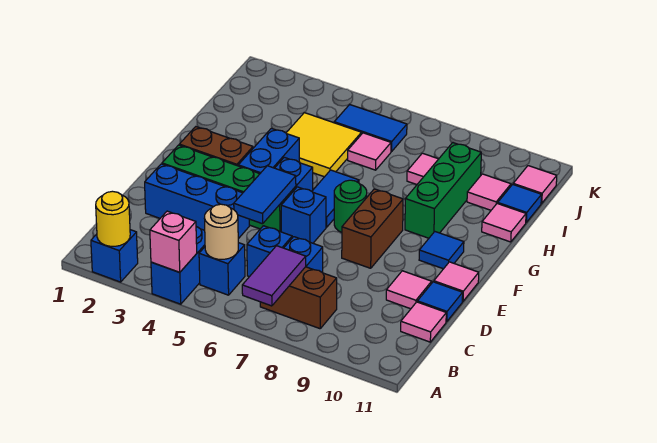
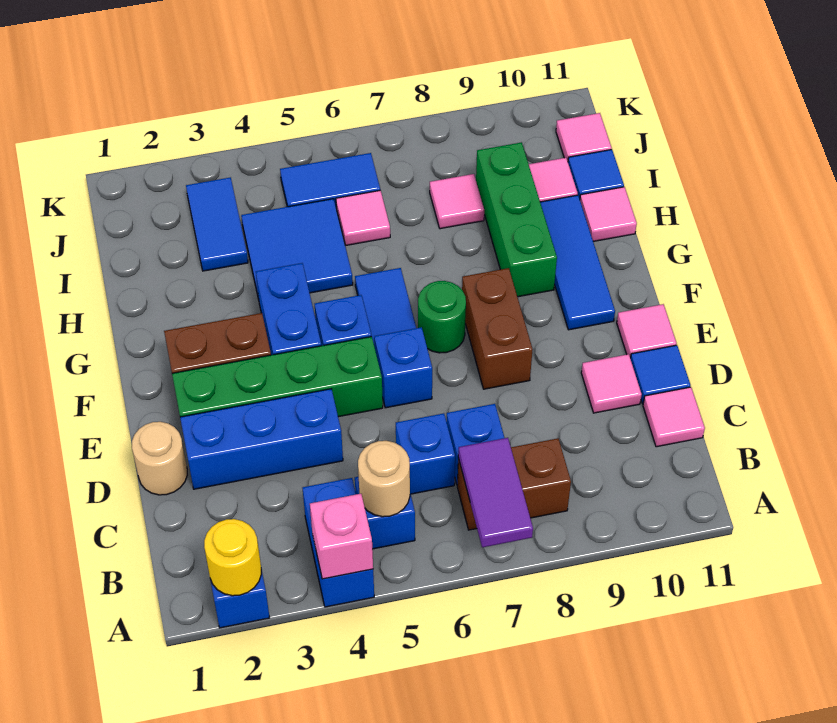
none -> tan 1x1 round brick [132,422,187,495]
blue 1x2 tile [234,166,296,224] -> blue 1x2 tile moved to [186,177,248,271]
blue 1x1 tile [419,232,464,269] -> blue 1x3 tile [540,195,615,330]
yellow 2x2 tile [286,113,361,177] -> blue 2x2 tile [241,199,353,300]

